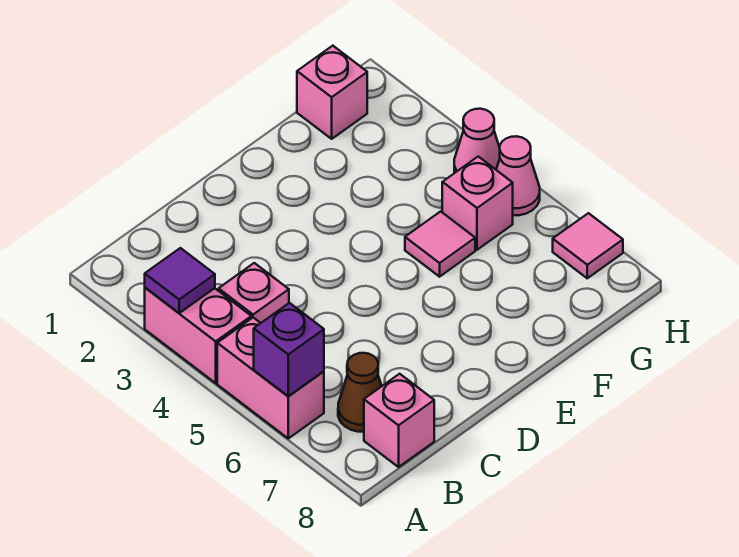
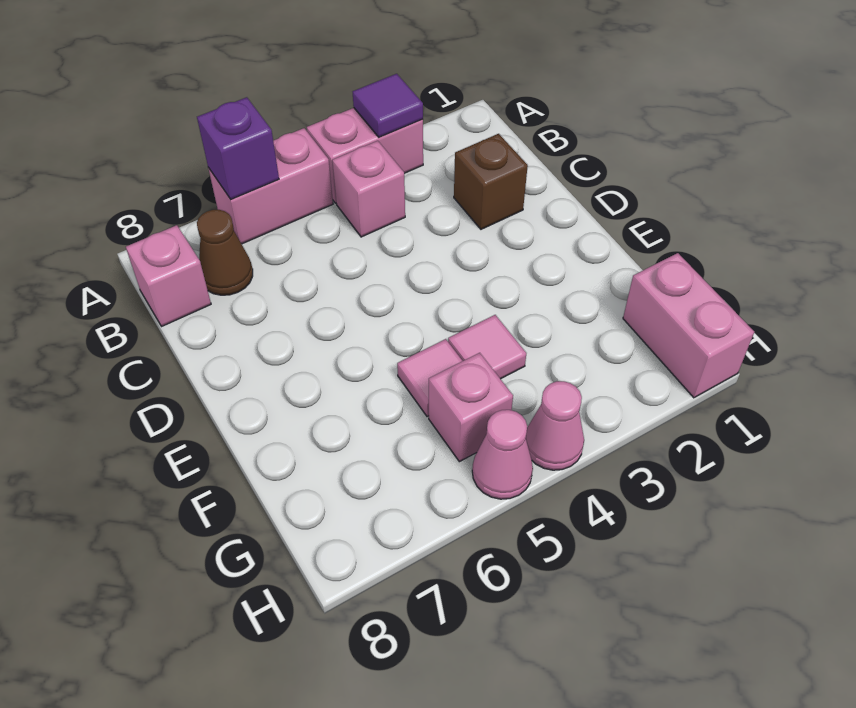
none -> brown 1x1 brick [454,134,528,229]
pink 1x1 brick [297,46,367,139] -> pink 1x2 brick [623,253,754,398]
pink 1x1 tile [553,213,623,278] -> pink 1x1 tile moved to [448,315,526,379]

